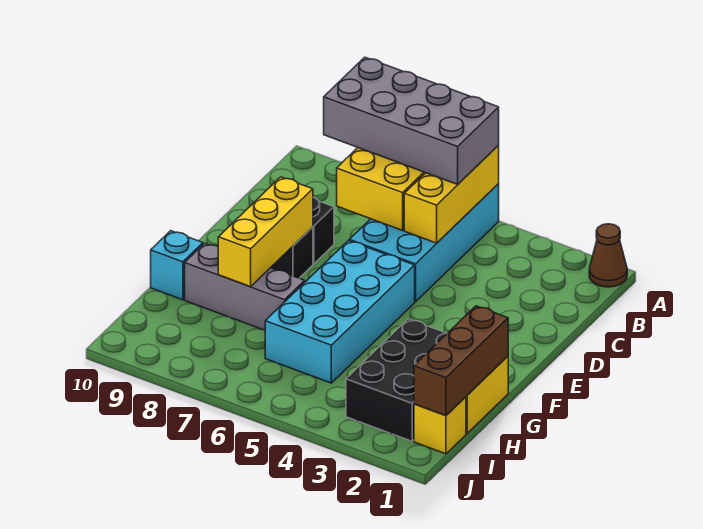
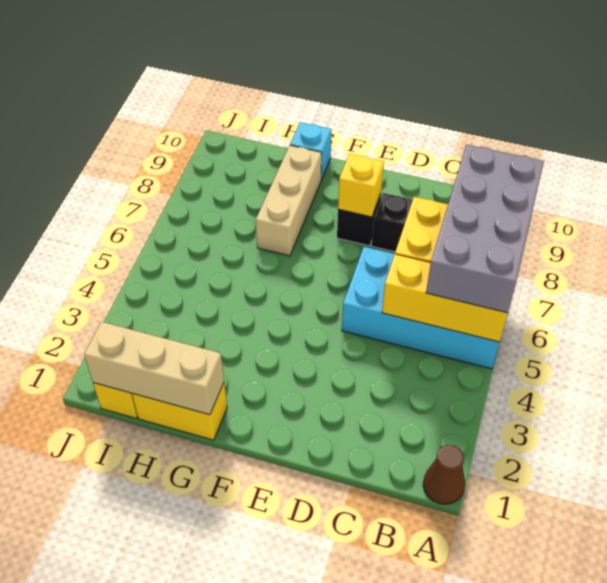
cyan 2x4 brick [265,241,415,383] -> none
yellow 1x3 brick [218,177,313,287] -> yellow 1x1 brick [338,154,384,217]
brown 1x3 brick [414,306,508,416] -> tan 1x3 brick [84,322,224,415]
black 2x3 brick [346,319,447,441] -> none
grey 1x3 brick [185,243,305,330] -> tan 1x3 brick [256,145,322,256]

